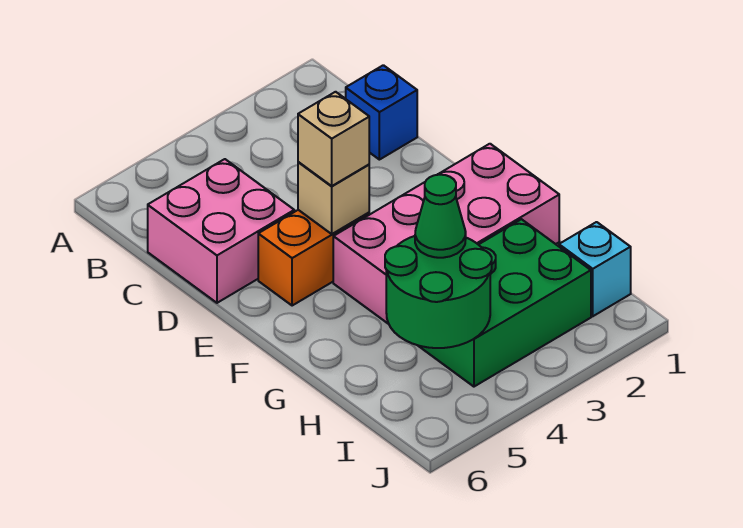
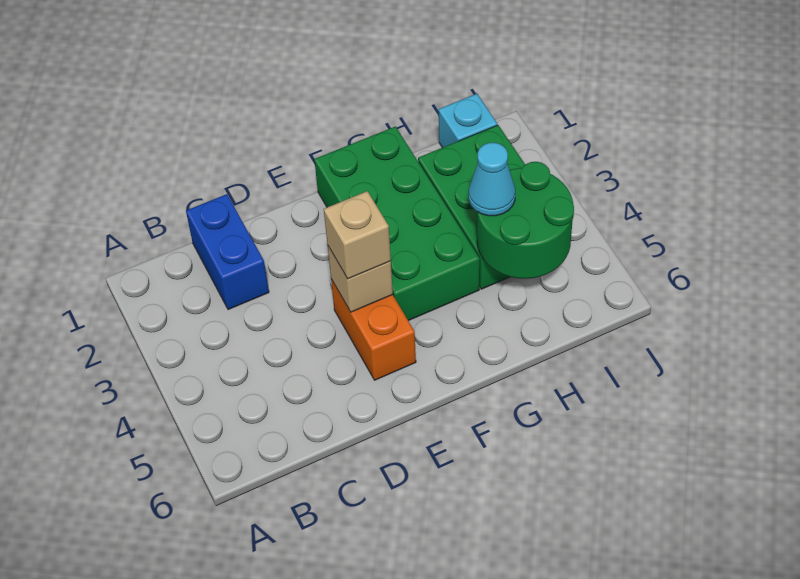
blue 1x1 brick [346,65,417,160] -> blue 1x2 brick [186,194,269,310]
pink 2x2 brick [148,159,294,303] -> none
pink 2x4 brick [333,144,559,324] -> green 2x4 brick [314,126,480,321]
green 1x1 cone [415,175,466,258] -> cyan 1x1 cone [469,143,515,216]

